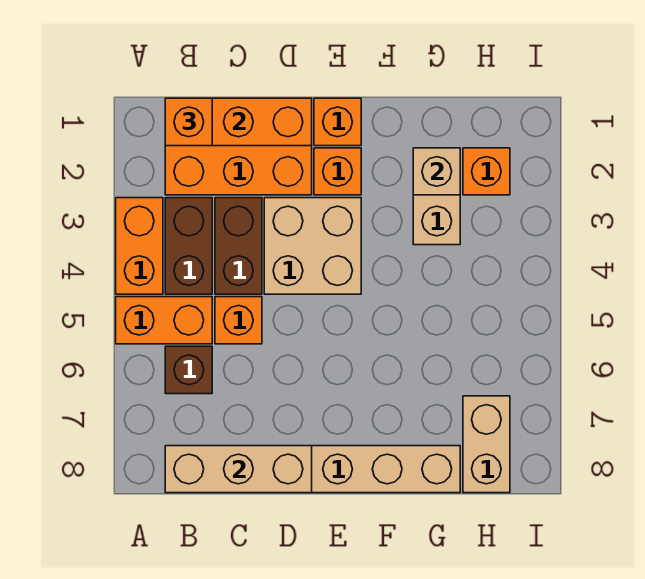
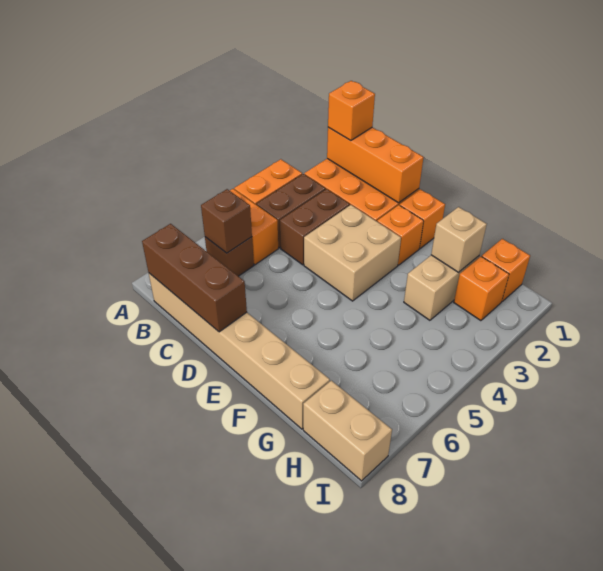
none -> brown 1x1 brick [201,189,252,253]
tan 1x3 brick [165,446,312,493] -> brown 1x3 brick [142,224,247,332]
orange 1x1 brick [215,297,262,344] -> orange 1x1 brick moved to [482,239,530,301]
tan 1x2 brick [463,396,510,493] -> tan 1x2 brick turned to [303,381,392,481]

